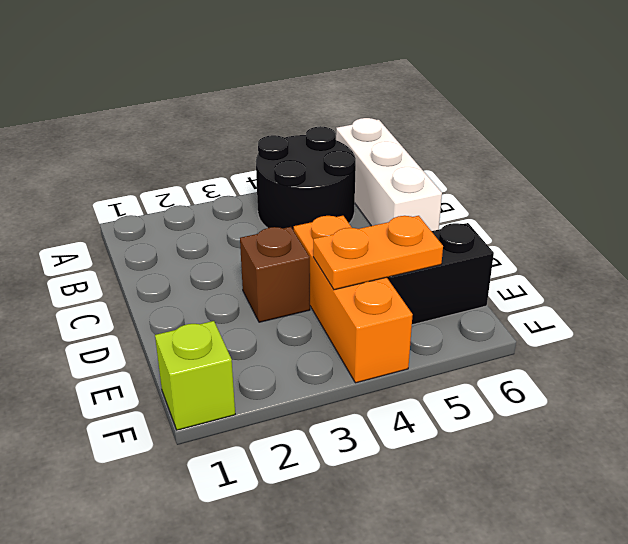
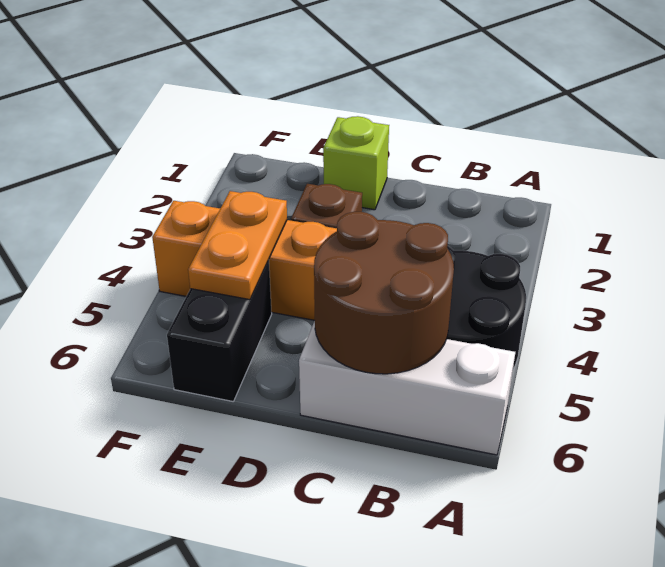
none -> brown 2x2 round brick [314,212,454,374]
lime 1x1 brick [155,321,235,430] -> lime 1x1 brick moved to [323,116,389,210]

